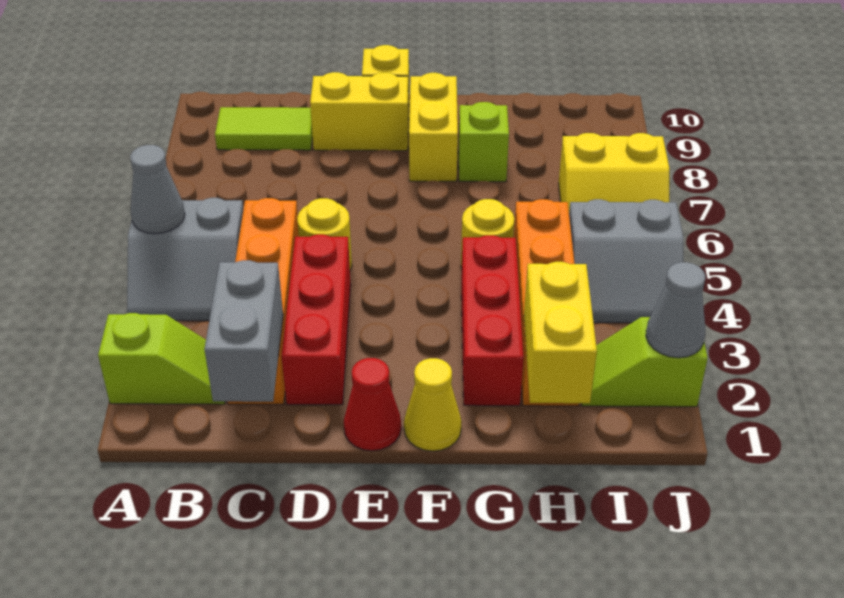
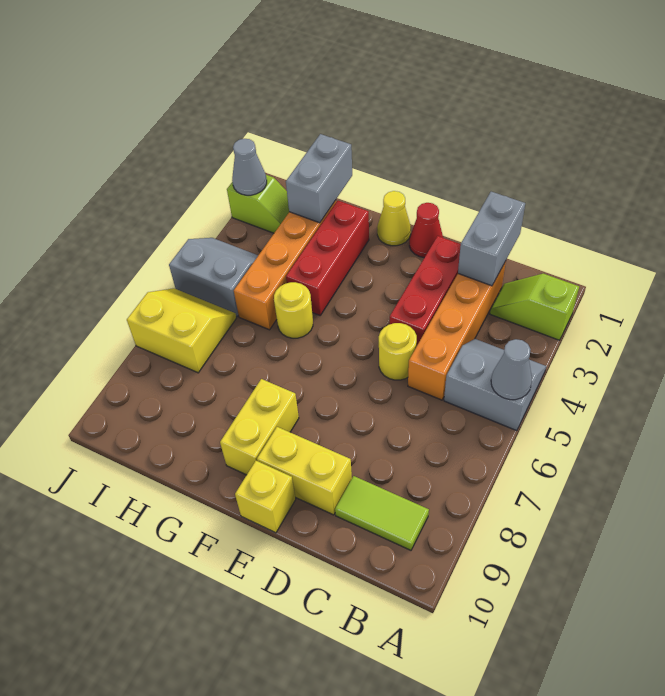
lime 1x1 brick [458,102,509,182] -> none
yellow 1x2 brick [524,262,597,403] -> grey 1x2 brick [286,134,352,223]

